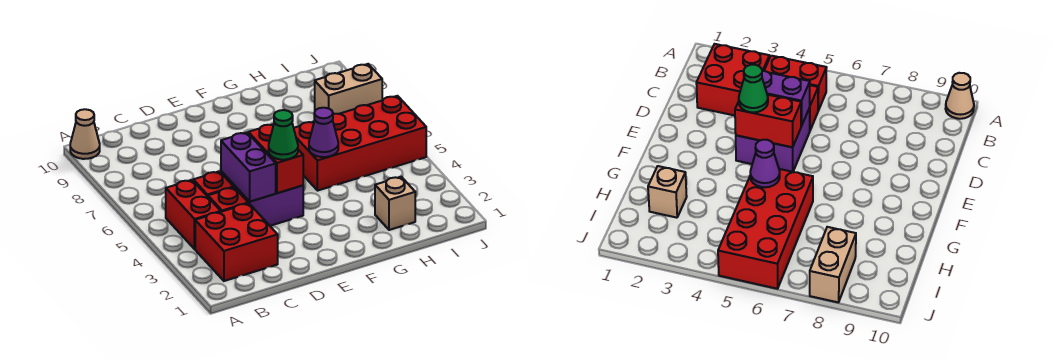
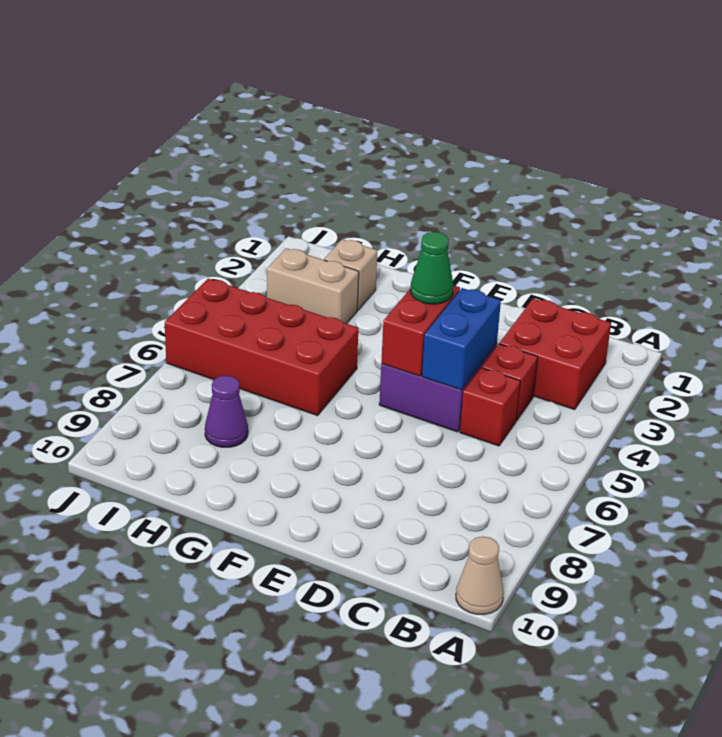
red 1x2 brick [166,180,221,249] -> none
purple 1x2 brick [221,132,276,202] -> blue 1x2 brick [422,288,501,390]
purple 1x1 cone [309,108,338,157] -> purple 1x1 cone moved to [205,375,248,447]
tan 1x2 brick [315,64,382,114] -> tan 1x2 brick moved to [267,248,359,324]

